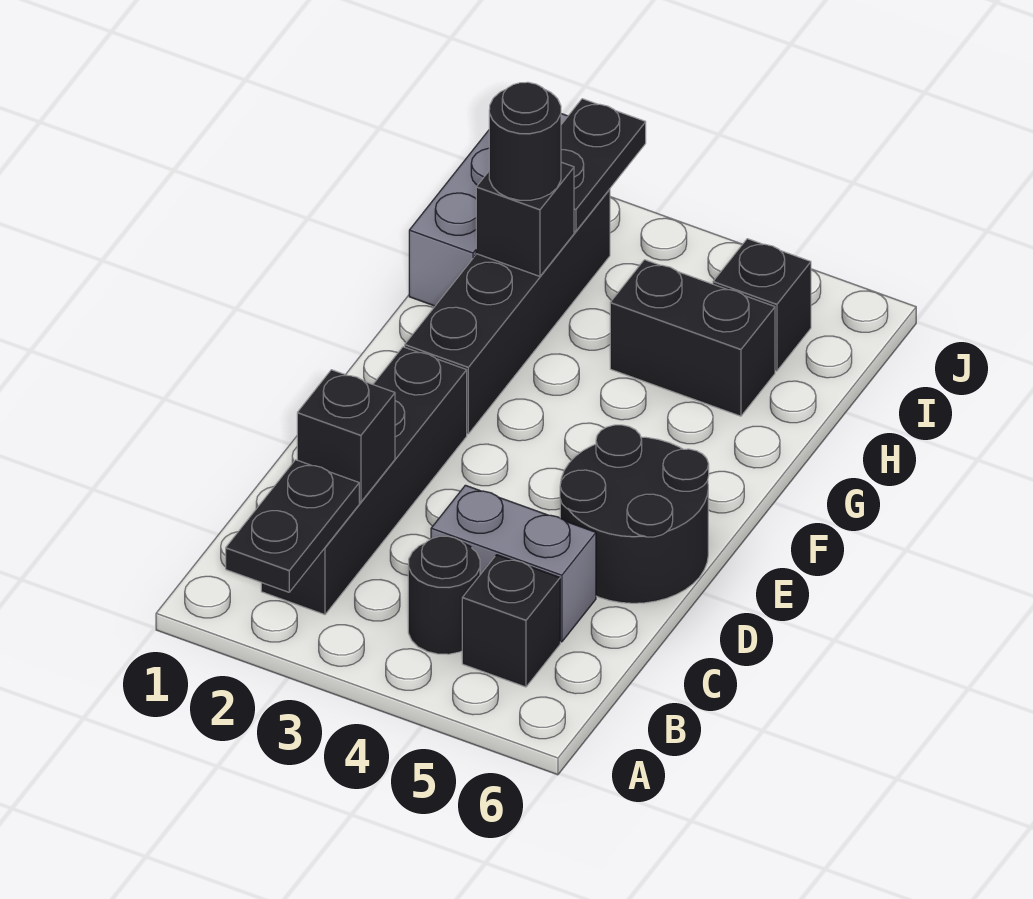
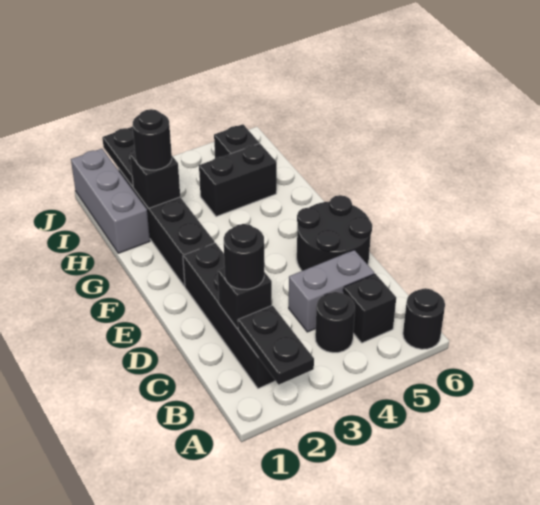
none -> black 1x1 round brick [403,288,445,349]
none -> black 1x1 round brick [224,224,264,289]

